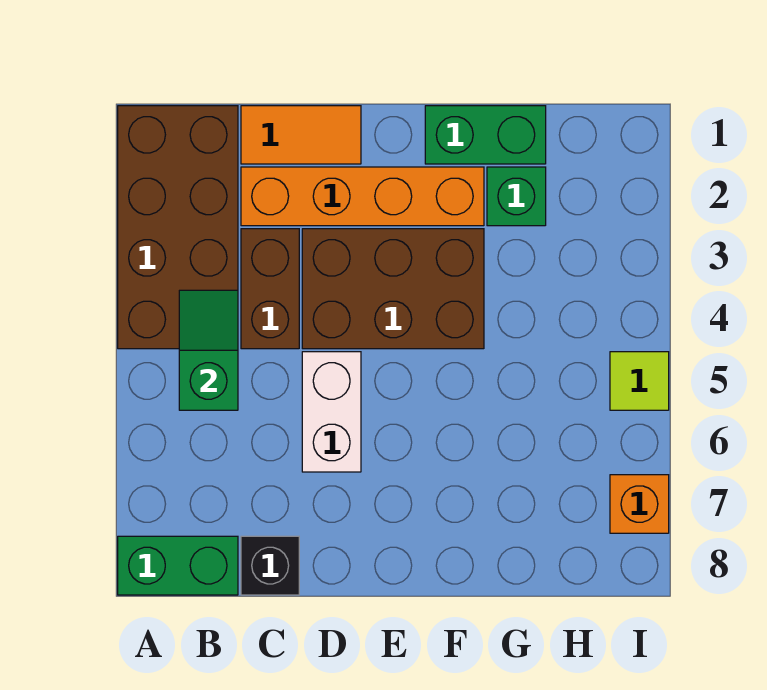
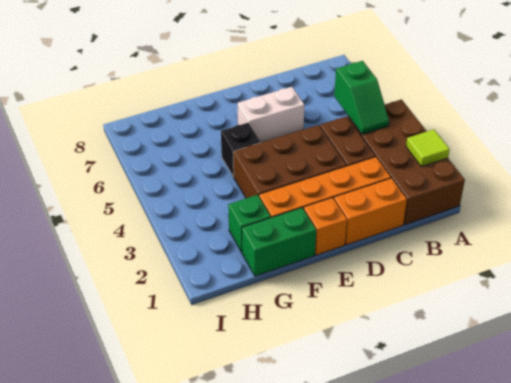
green 1x2 brick [118,536,238,595] -> none
orange 1x2 tile [241,106,361,164] -> orange 1x2 brick [334,178,407,245]
black 1x1 brick [241,536,299,595] -> black 1x1 brick moved to [221,123,261,177]
white 1x2 brick [302,352,361,472] -> white 1x2 brick turned to [238,87,304,142]
lime 1x1 tile [610,352,669,410] -> lime 1x1 tile moved to [406,129,450,167]
orange 1x1 brick [610,475,669,533] -> orange 1x1 brick moved to [304,198,347,255]

